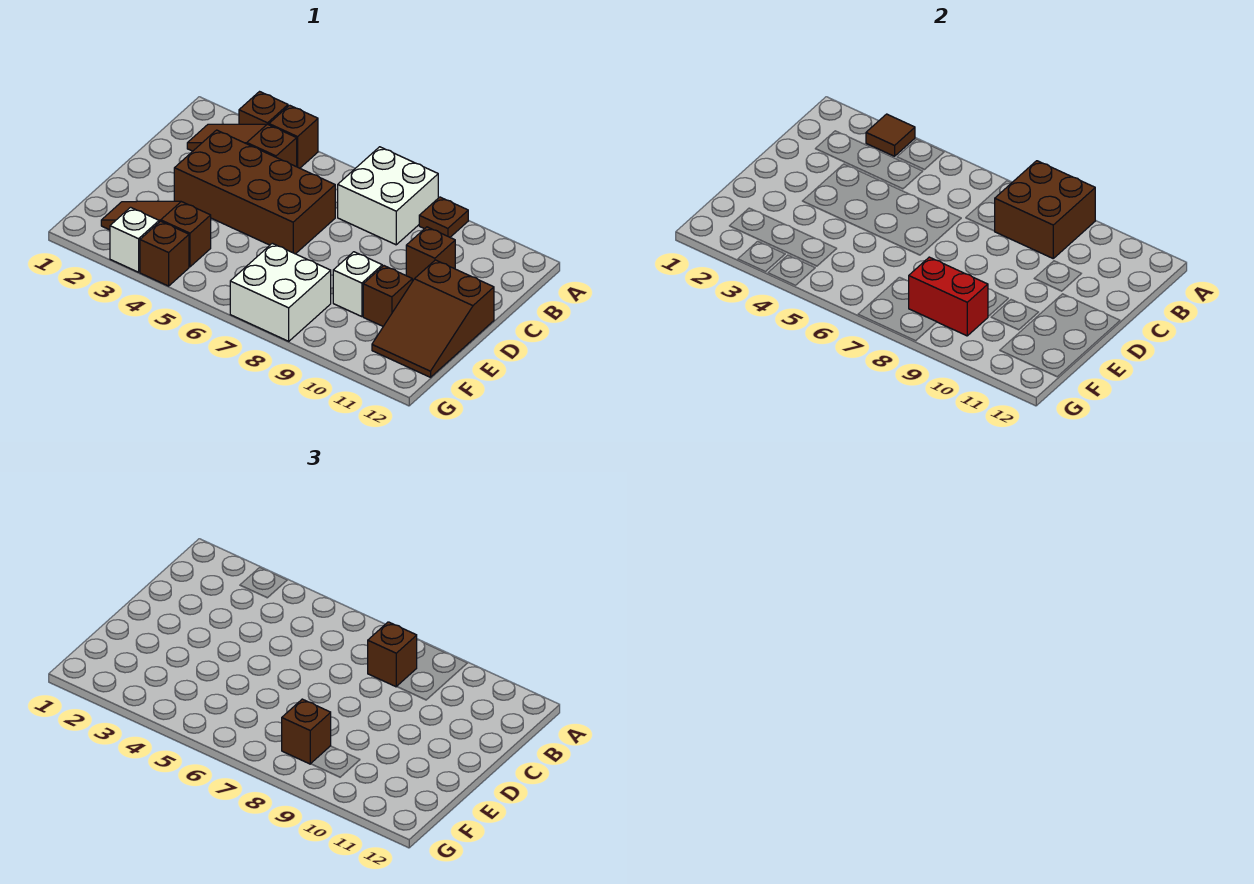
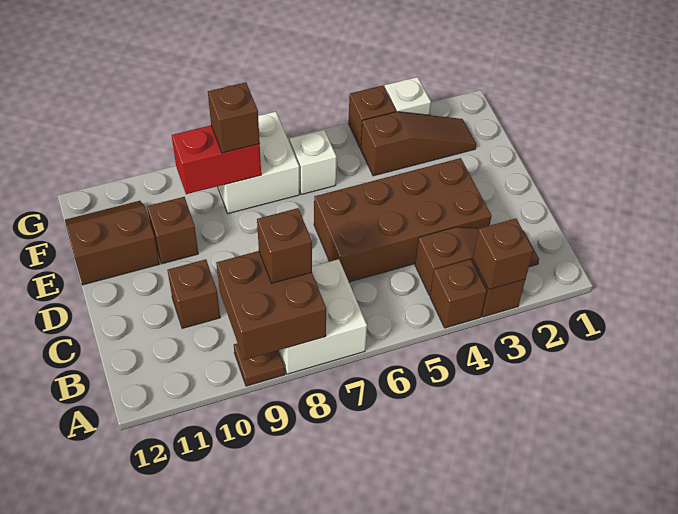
brown 1x1 tile [866,114,915,156] -> brown 1x1 brick [473,219,533,290]
brown 2x3 slope [372,260,494,377] -> brown 2x2 slope [65,201,159,285]
white 1x1 brick [333,252,382,317] -> white 1x1 brick moved to [289,130,336,194]

